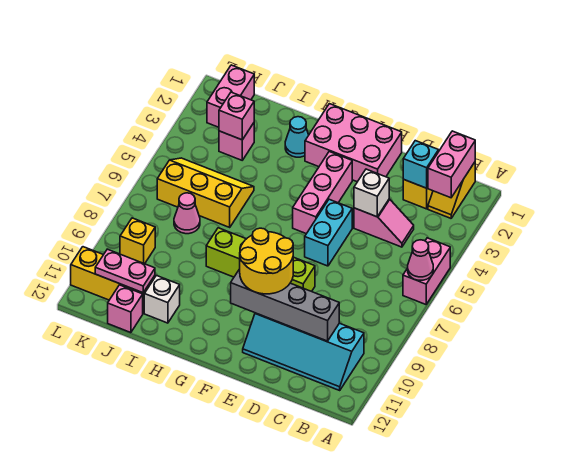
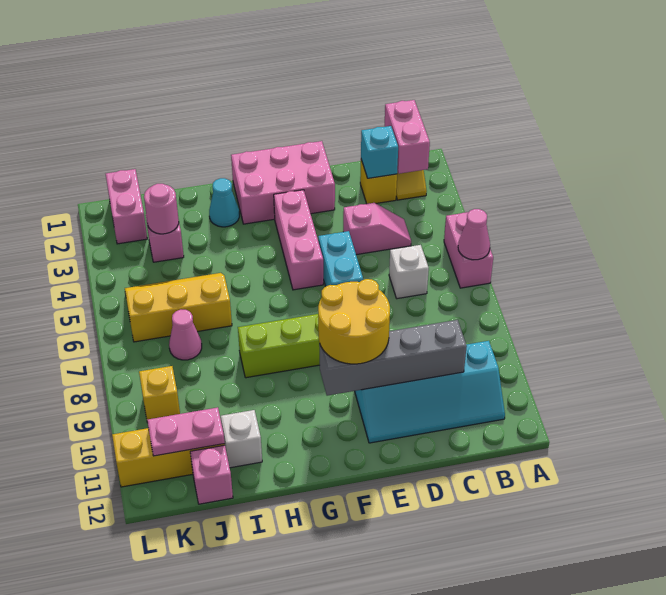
white 1x1 brick [354,169,389,217] -> white 1x1 brick moved to [389,245,429,299]
pink 1x1 brick [219,92,254,140] -> pink 1x1 round brick [144,184,179,234]

